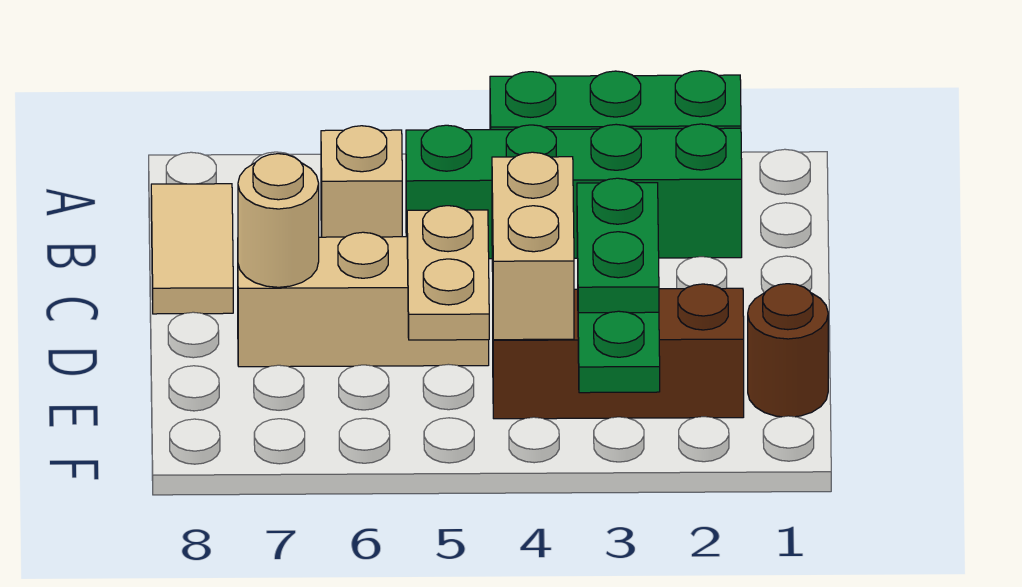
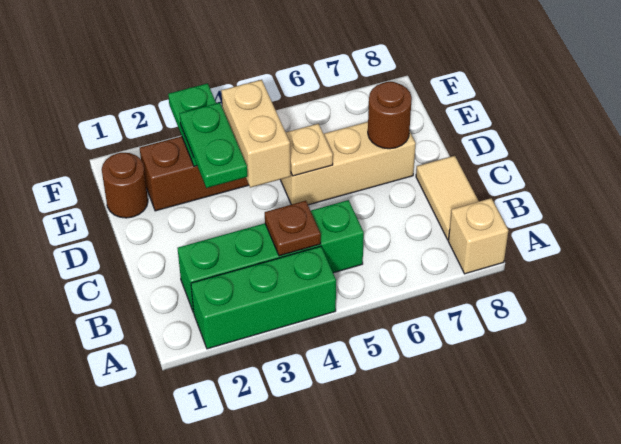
none -> brown 1x1 plate [265,201,321,256]
tan 1x1 brick [321,126,402,237] -> tan 1x1 brick moved to [448,198,508,274]
tan 1x2 plate [407,206,489,340] -> tan 1x1 plate [286,124,333,176]
tan 1x1 round brick [238,154,319,287] -> brown 1x1 round brick [368,82,412,149]

